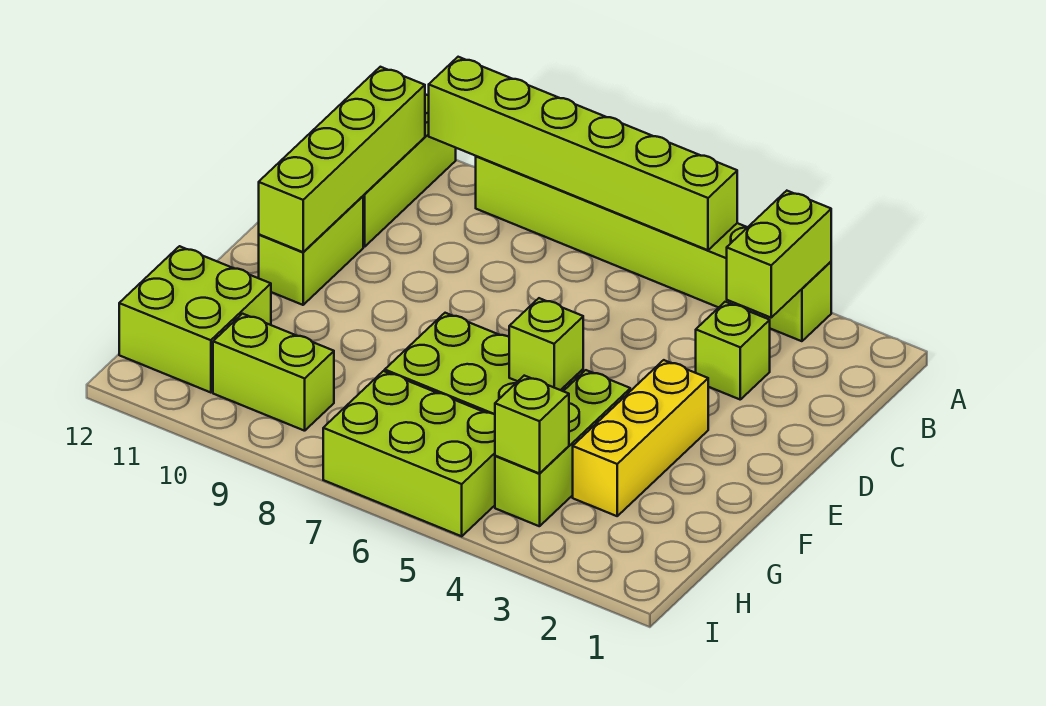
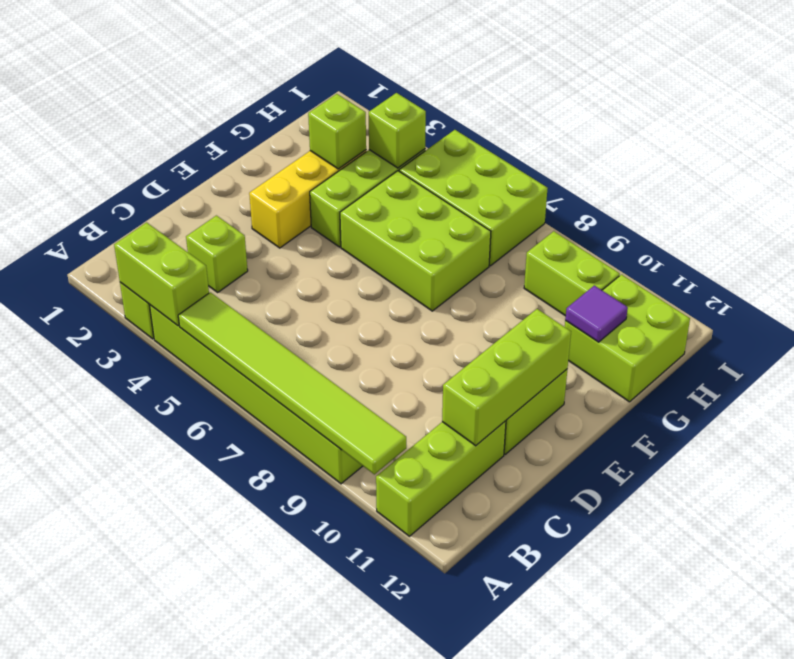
lime 1x2 brick [727,191,831,318] -> lime 1x2 brick turned to [114,222,209,326]
lime 1x6 brick [429,57,737,250] -> lime 1x6 tile [178,292,406,474]
lime 1x4 brick [259,67,425,252] -> lime 1x3 brick [442,309,571,446]
lime 1x1 brick [509,298,583,390] -> lime 1x1 brick moved to [308,94,366,169]
none -> purple 1x1 tile [565,285,628,342]

